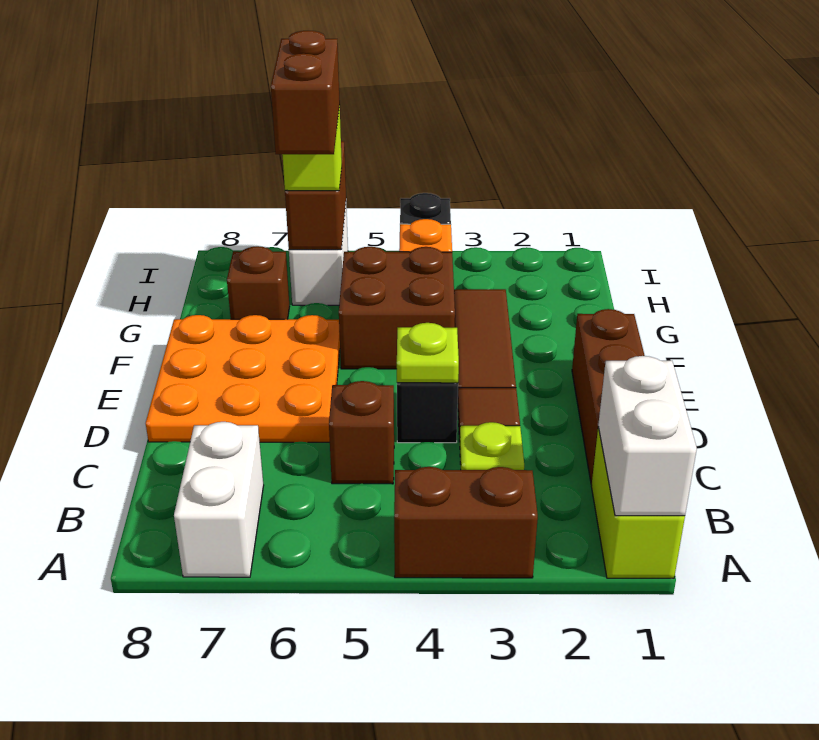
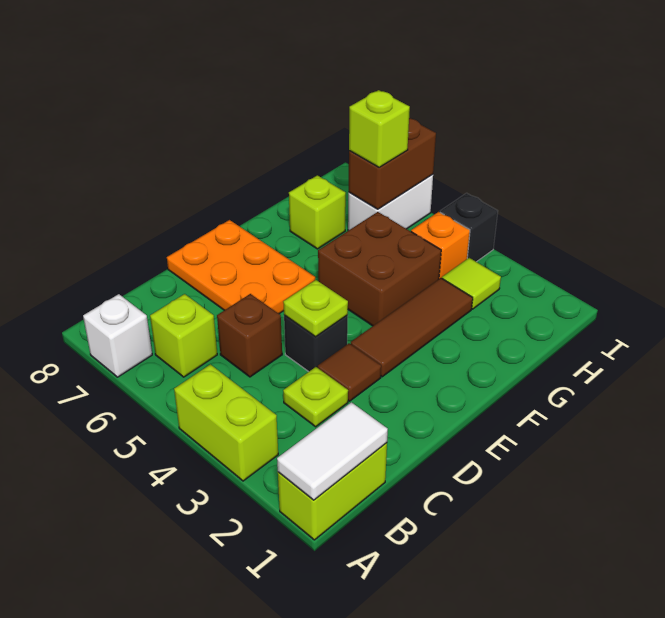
white 1x2 brick [598,356,697,516] -> white 1x2 tile [277,402,388,500]
brown 1x2 brick [394,467,538,578] -> lime 1x2 brick [174,364,278,481]
white 1x2 brick [174,422,264,577] -> white 1x1 brick [83,294,152,377]
none -> lime 1x1 brick [150,294,217,377]
brown 1x3 brick [572,309,645,484] -> none
orange 3x3 plate [146,315,340,442] -> orange 2x3 plate [167,220,315,314]
brown 1x2 brick [271,31,340,154] -> none
brown 1x1 brick [227,246,290,319] -> lime 1x1 brick [289,175,346,249]
none -> lime 1x1 tile [442,258,501,309]

